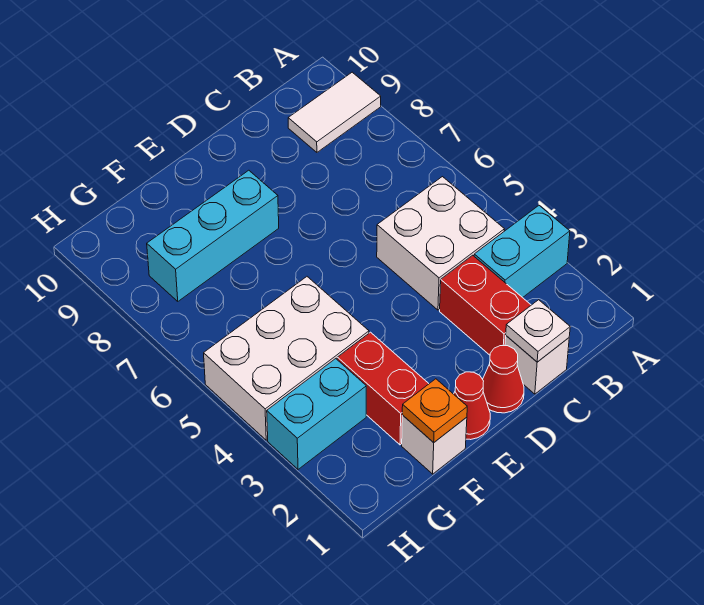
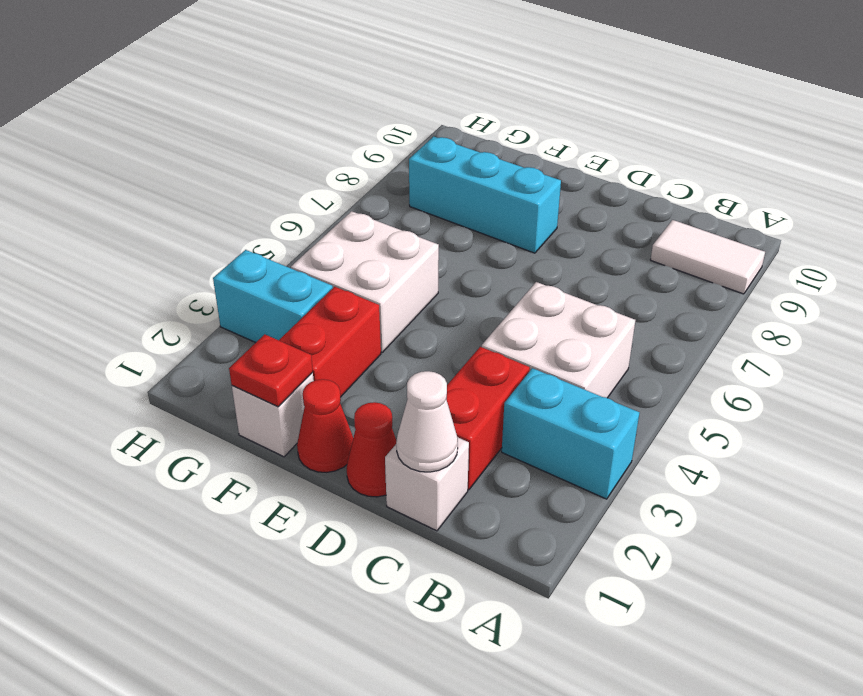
white 1x1 plate [506,300,570,362] -> white 1x1 cone [396,371,458,472]
orange 1x1 plate [402,379,467,442] -> red 1x1 plate [229,334,313,407]
white 2x3 brick [204,277,369,440] -> white 2x2 brick [291,211,439,352]

